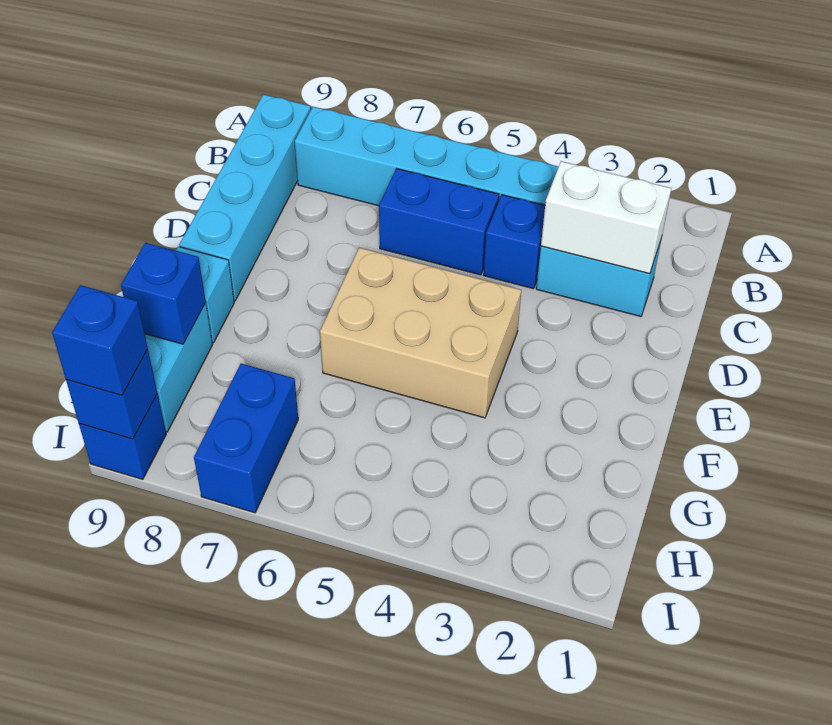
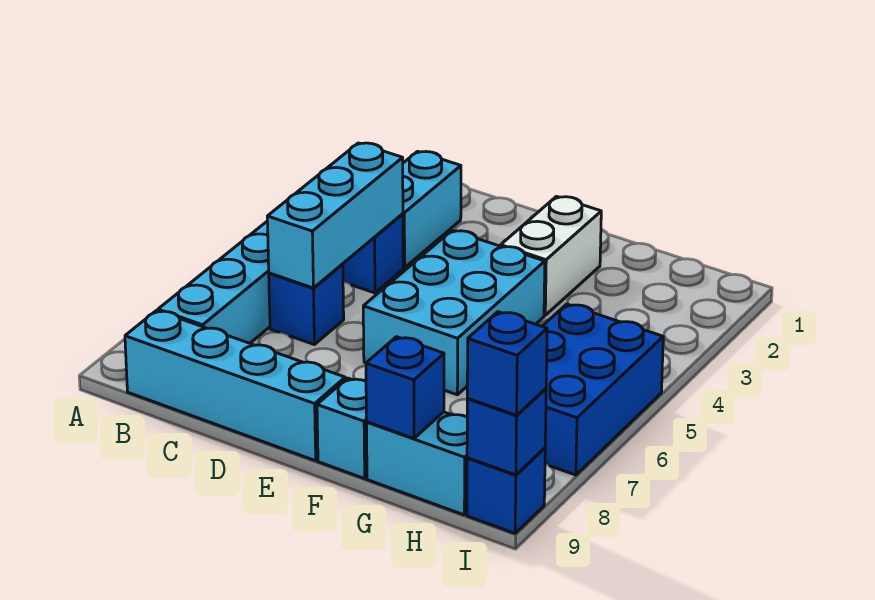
white 1x2 brick [541,161,672,274] -> white 1x2 brick moved to [501,197,601,315]
none -> cyan 1x3 brick [267,143,403,288]
blue 1x2 brick [379,169,499,275] -> blue 1x1 brick [269,264,344,344]
tan 2x3 brick [320,248,521,418] -> cyan 2x3 brick [363,230,545,395]
blue 1x2 brick [194,364,298,513] -> blue 2x3 brick [542,304,663,475]

